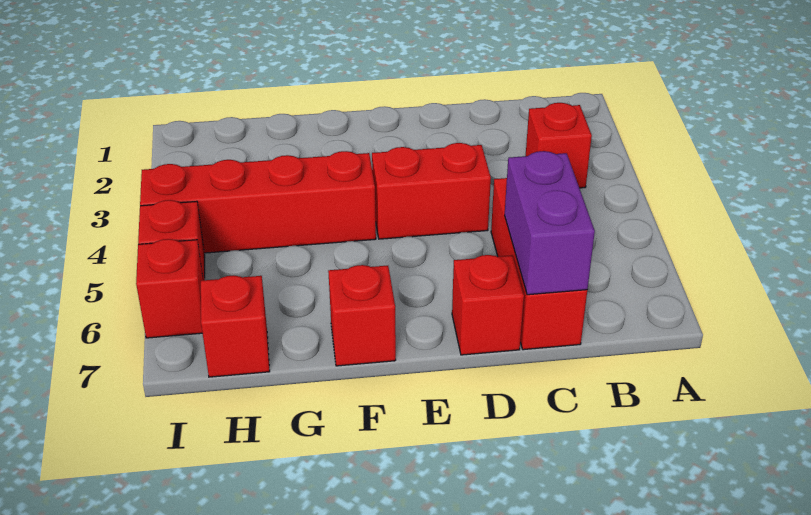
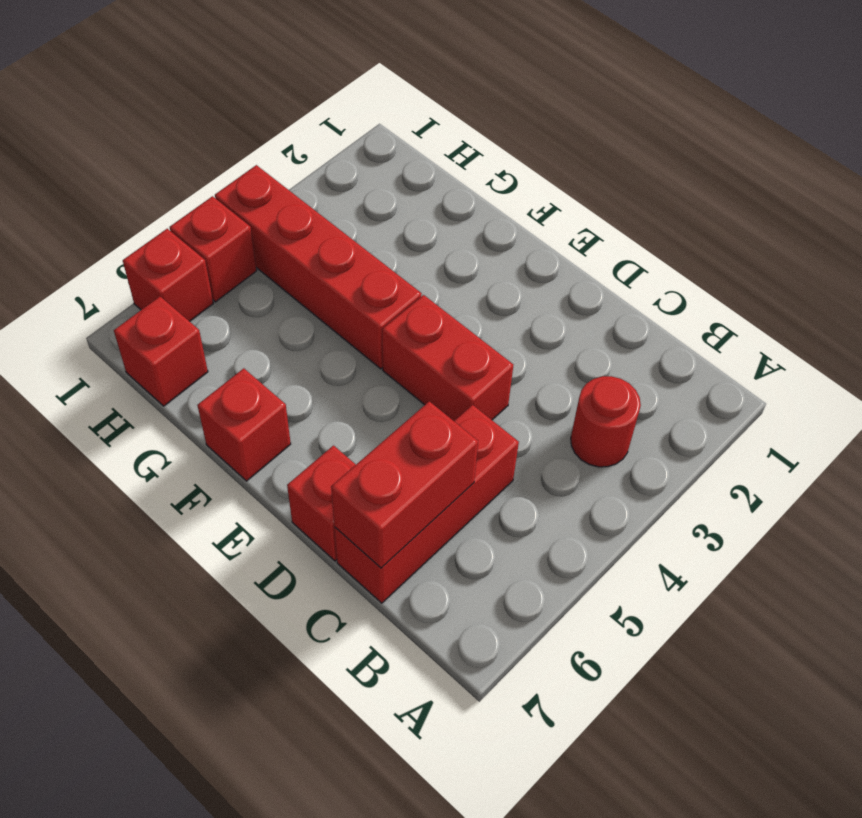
red 1x1 brick [526,103,592,188] -> red 1x1 round brick [571,376,641,467]
purple 1x2 brick [505,151,595,295] -> red 1x2 brick [331,401,478,568]

